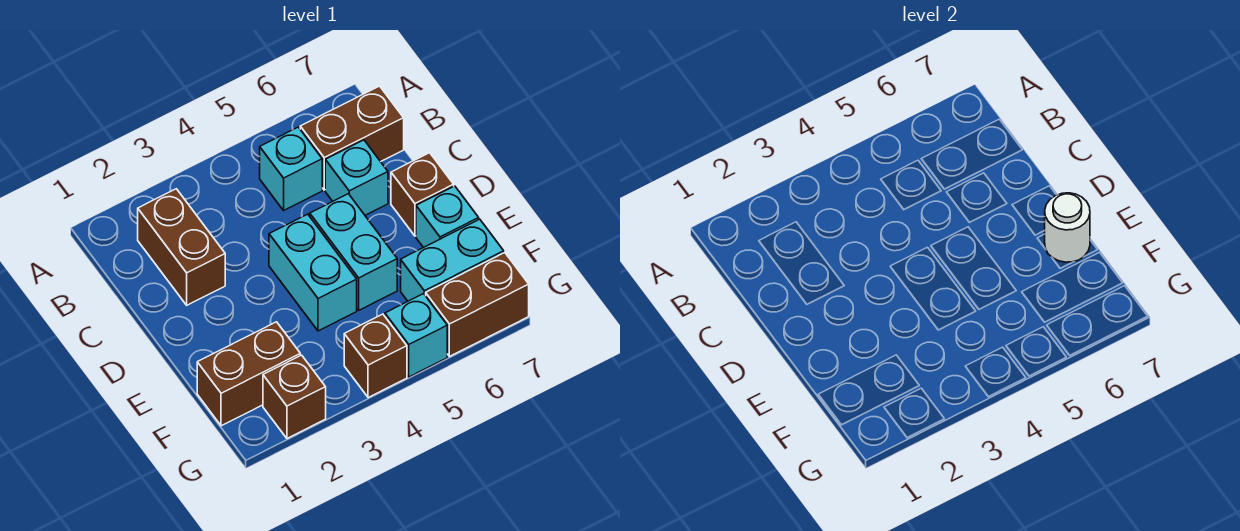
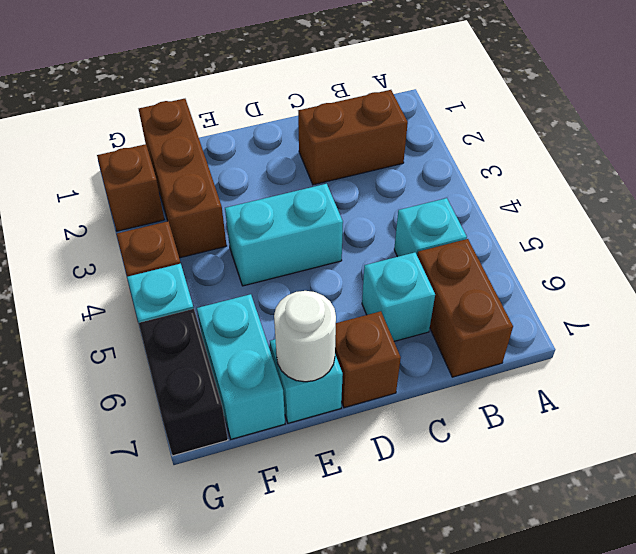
cyan 1x2 brick [310,194,397,310] -> none
brown 1x2 brick [197,322,300,426] -> brown 1x3 brick [139,99,227,258]
brown 1x2 brick [426,253,529,357] -> black 1x2 brick [139,309,228,456]

